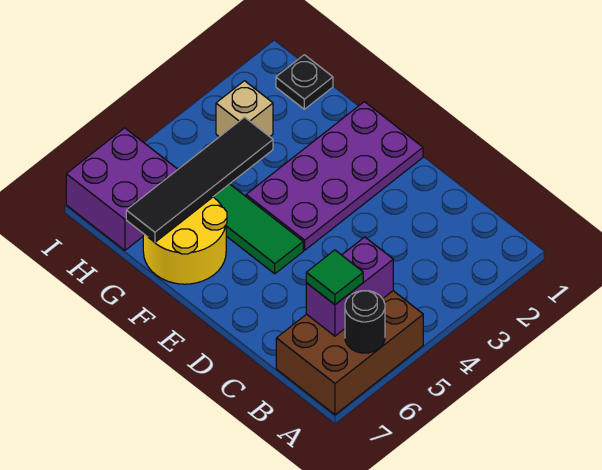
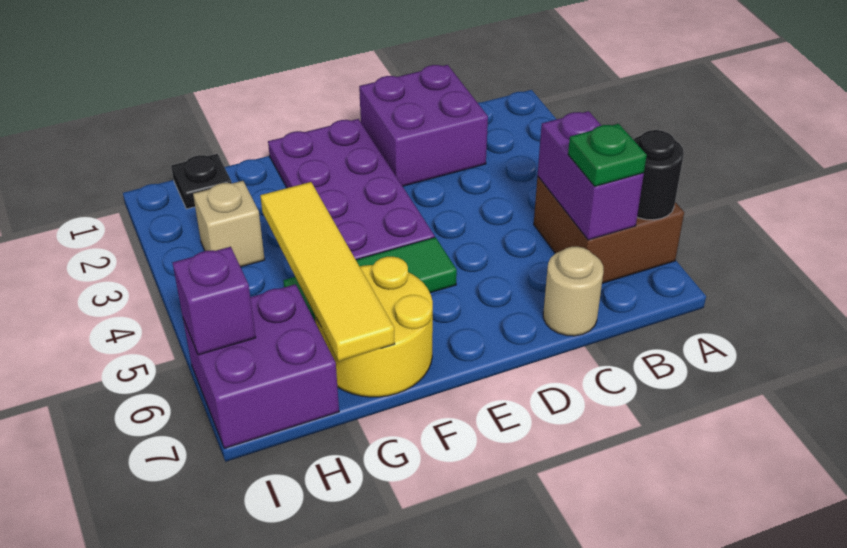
brown 2x3 brick [276,291,423,415] -> brown 2x2 brick [534,176,684,283]
green 1x1 tile [306,250,363,305] -> green 1x1 plate [568,124,647,186]
none -> purple 2x2 brick [359,65,488,186]
none -> tan 1x1 round brick [543,247,604,336]
black 1x4 tile [126,117,273,242] -> yellow 1x4 tile [260,182,395,361]
none -> purple 1x1 brick [173,247,256,355]

